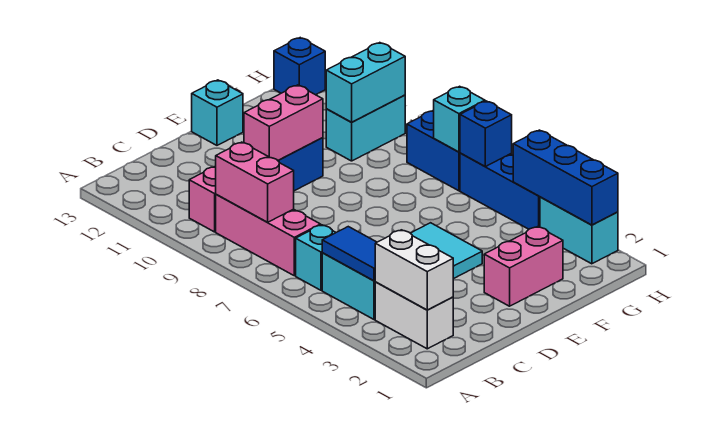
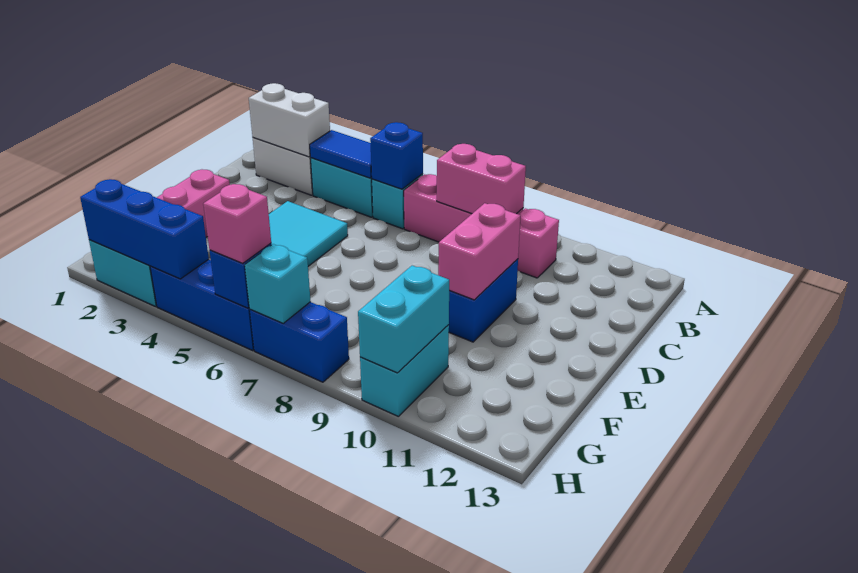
cyan 1x1 brick [192,80,243,145] -> none
none -> pink 1x1 brick [203,184,271,263]
blue 1x1 brick [274,38,325,95] -> blue 1x1 brick moved to [370,122,423,189]

